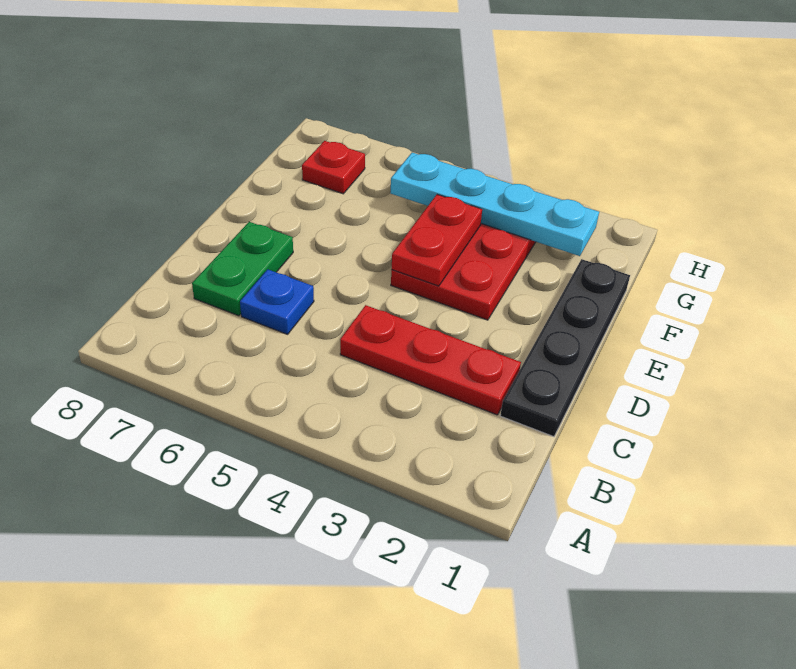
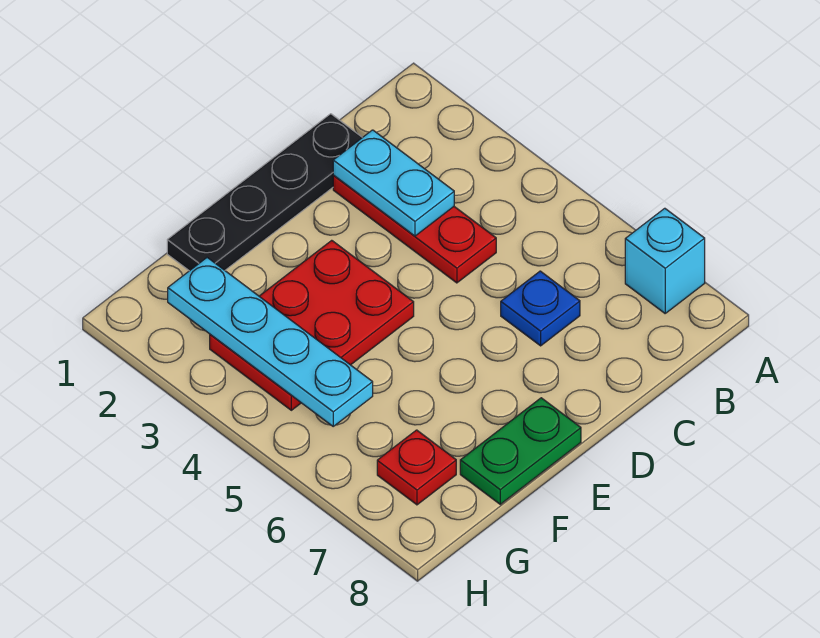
none -> cyan 1x1 brick [625,208,705,313]
none -> cyan 1x2 plate [333,130,454,236]
green 1x2 plate [192,222,293,316] -> green 1x2 plate moved to [460,398,581,504]
red 1x2 plate [392,195,482,286] -> none

